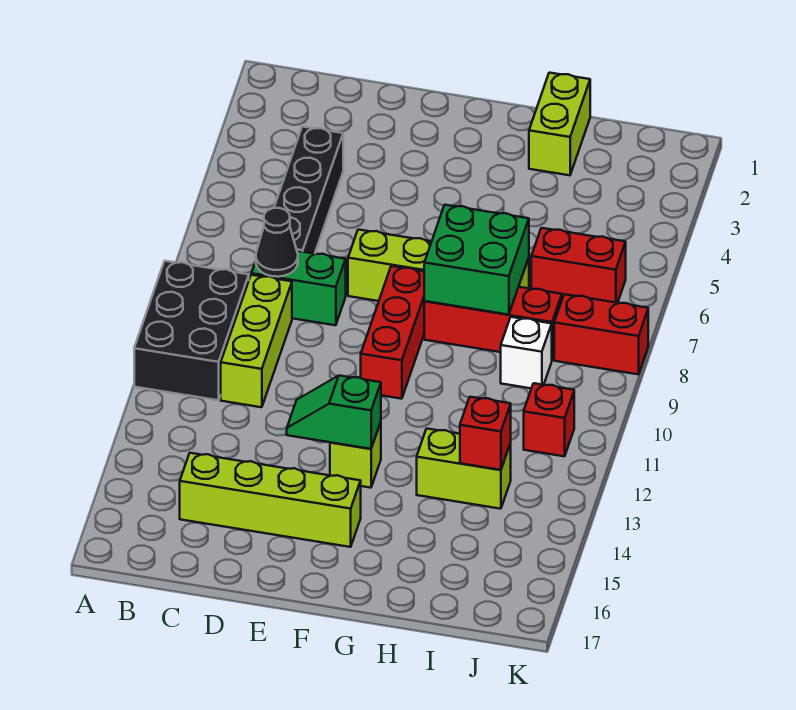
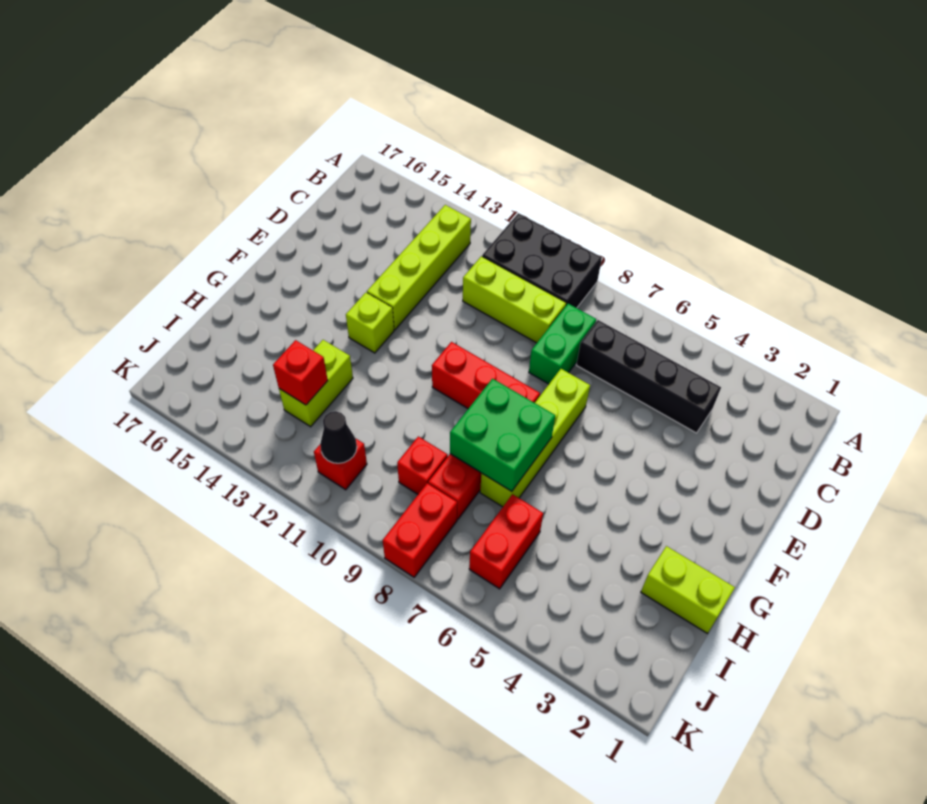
black 1x1 cone [256,208,298,277] -> black 1x1 cone moved to [320,411,357,463]
lime 1x4 brick [180,453,361,547] -> lime 1x4 brick moved to [367,205,471,330]
green 1x2 slope [287,376,381,449] -> none
white 1x1 brick [501,317,552,388] -> red 1x1 brick [397,436,448,494]

